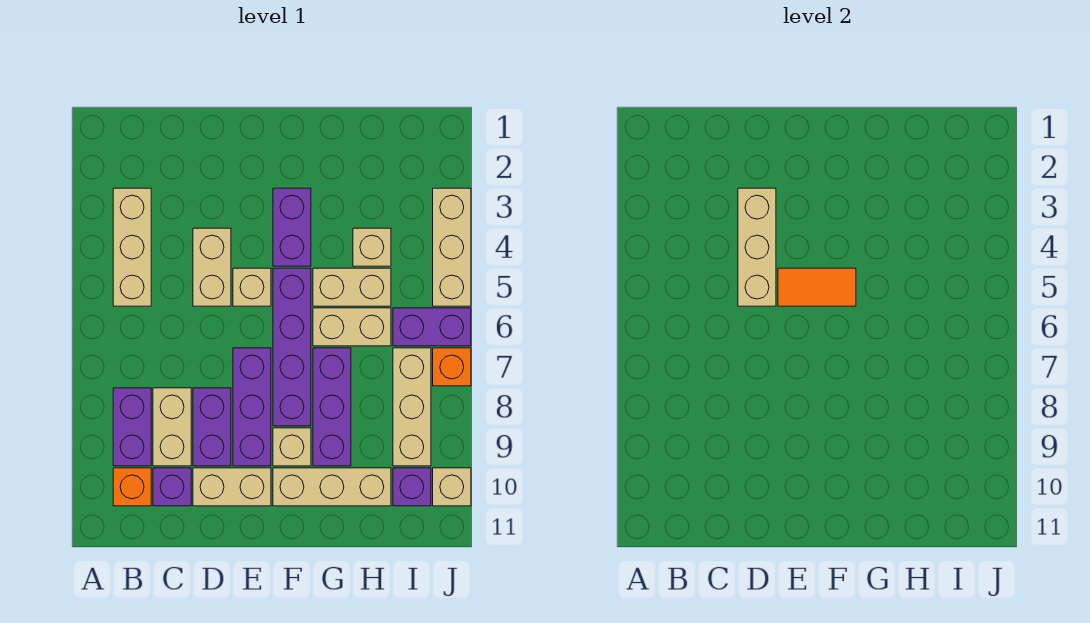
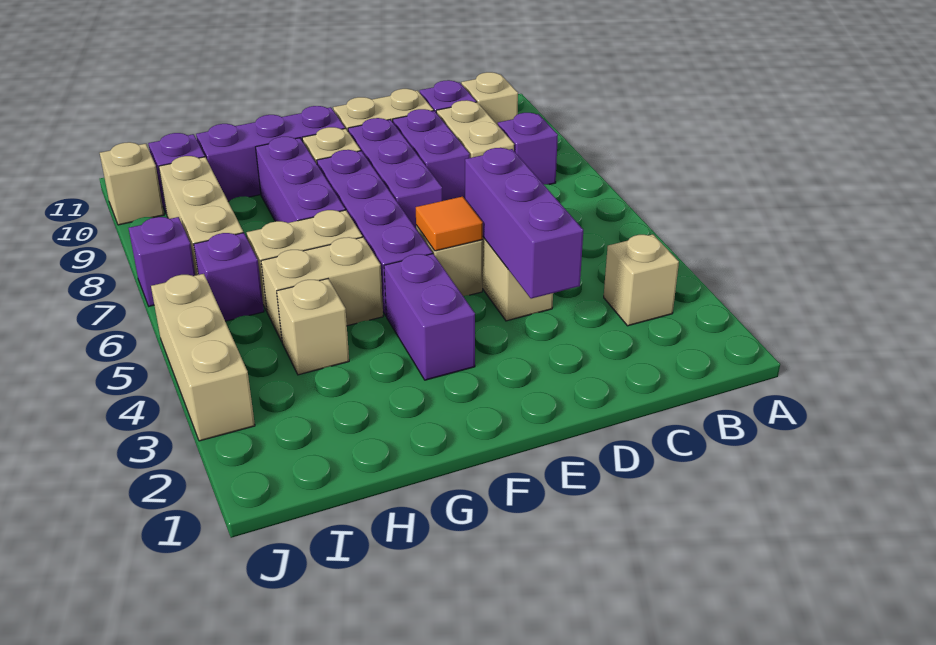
tan 1x3 brick [113,188,151,306] -> tan 1x1 brick [604,234,679,326]
purple 1x2 brick [113,388,151,466] -> purple 1x1 brick [498,113,558,185]
orange 1x1 brick [113,468,151,506] -> tan 1x1 brick [461,72,518,125]
tan 1x3 brick [738,188,776,306] -> purple 1x3 brick [465,148,583,299]
orange 1x2 tile [778,268,856,306] -> orange 1x1 tile [416,196,483,251]
tan 1x3 brick [273,468,391,506] -> purple 1x3 brick [196,106,345,202]
purple 1x2 brick [393,308,471,346] -> purple 1x1 brick [194,233,264,321]
orange 1x1 brick [433,348,471,386] -> purple 1x1 brick [129,217,195,306]

